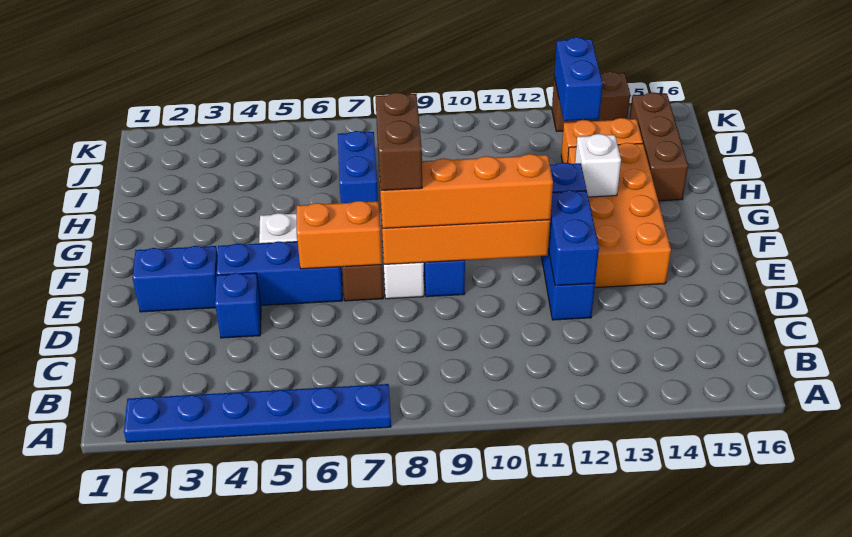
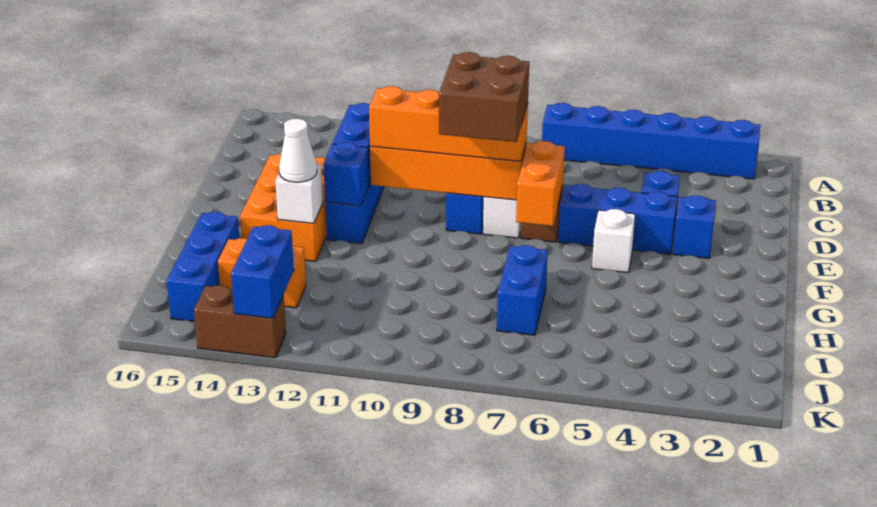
blue 1x6 plate [124,384,391,442] -> blue 1x6 brick [542,103,760,179]
blue 1x2 brick [132,246,218,312] -> blue 1x1 brick [673,195,716,258]
orange 1x2 brick [297,201,382,269] -> orange 1x2 brick turned to [516,141,565,226]
brown 1x2 brick [376,92,422,190] -> brown 2x2 brick [439,52,529,142]
orange 2x4 brick [568,143,671,288] -> orange 2x3 brick [240,154,327,262]
none -> white 1x1 cone [279,119,317,182]
brown 1x3 brick [630,92,688,201] -> blue 1x3 brick [166,212,239,322]

